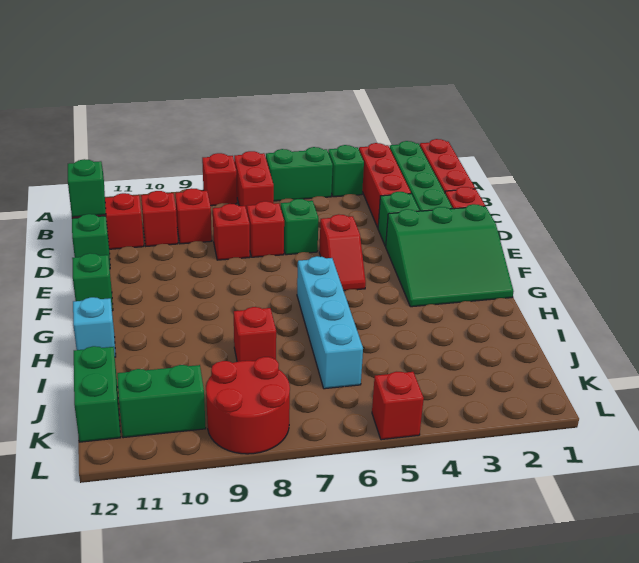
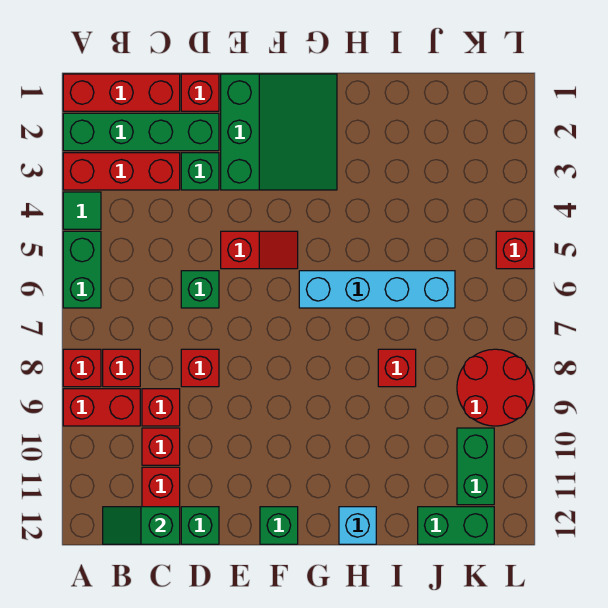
green 1x1 brick [328,145,364,197] -> green 1x1 tile [63,192,101,229]
red 1x2 brick [234,151,274,211] -> red 1x2 brick moved to [63,389,140,426]
red 1x1 brick [247,201,284,257] -> red 1x1 brick moved to [103,349,140,387]

